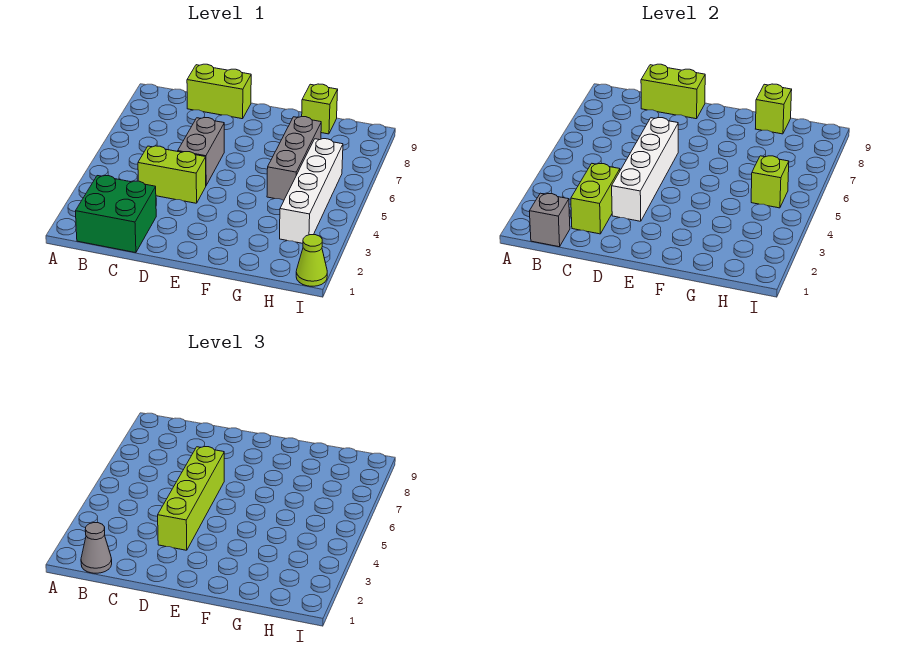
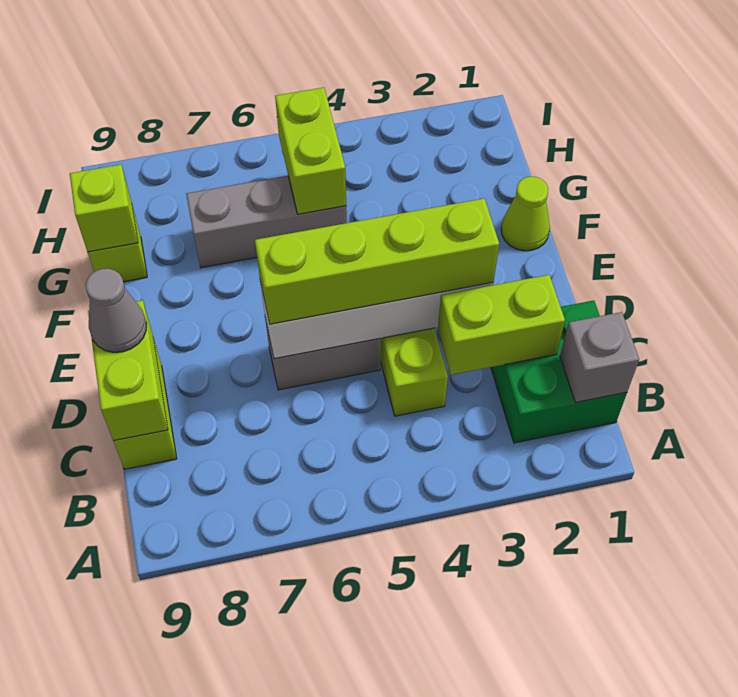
grey 1x1 cone [81,523,112,573] -> grey 1x1 cone moved to [86,269,146,352]
white 1x4 brick [280,139,343,243] -> none
lime 1x1 brick [751,156,789,208] -> lime 1x2 brick [275,87,346,214]
lime 1x1 cone [296,235,327,286] -> lime 1x1 cone moved to [501,177,550,251]

